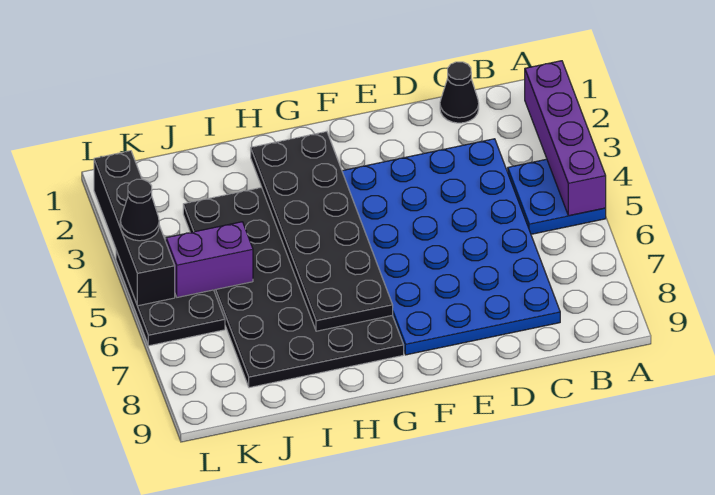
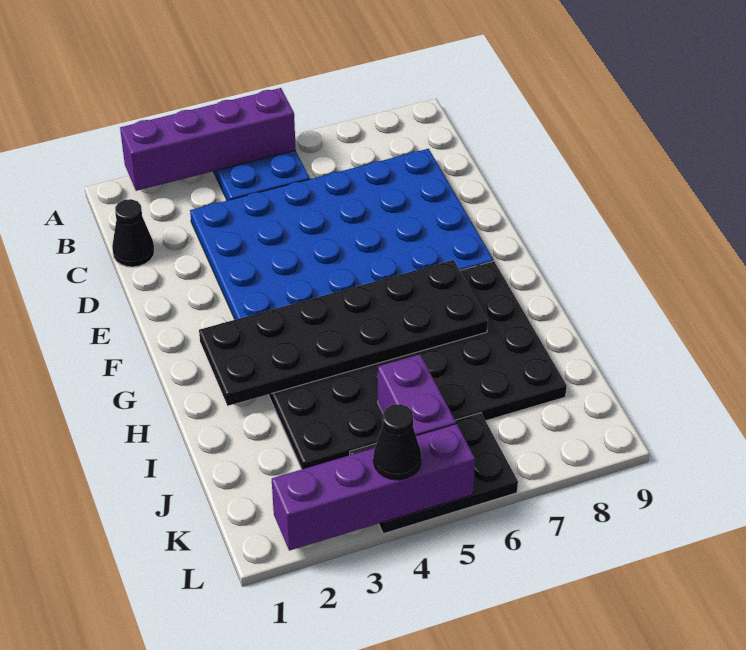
black 1x4 brick [94,151,175,306] -> purple 1x4 brick [272,424,475,551]

